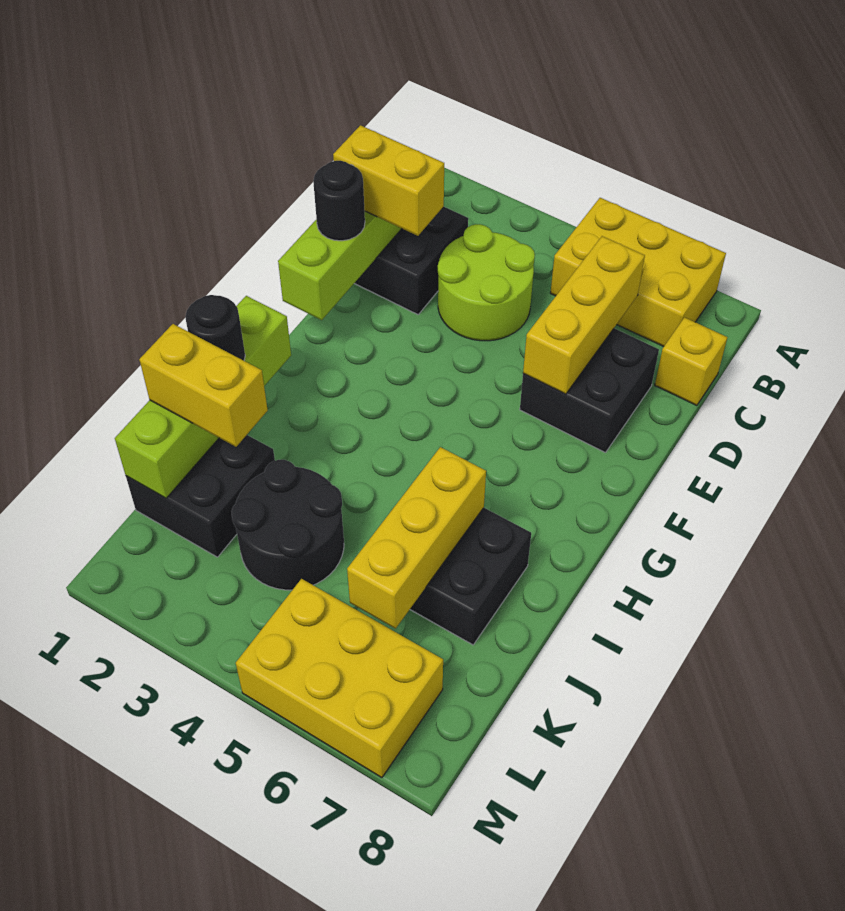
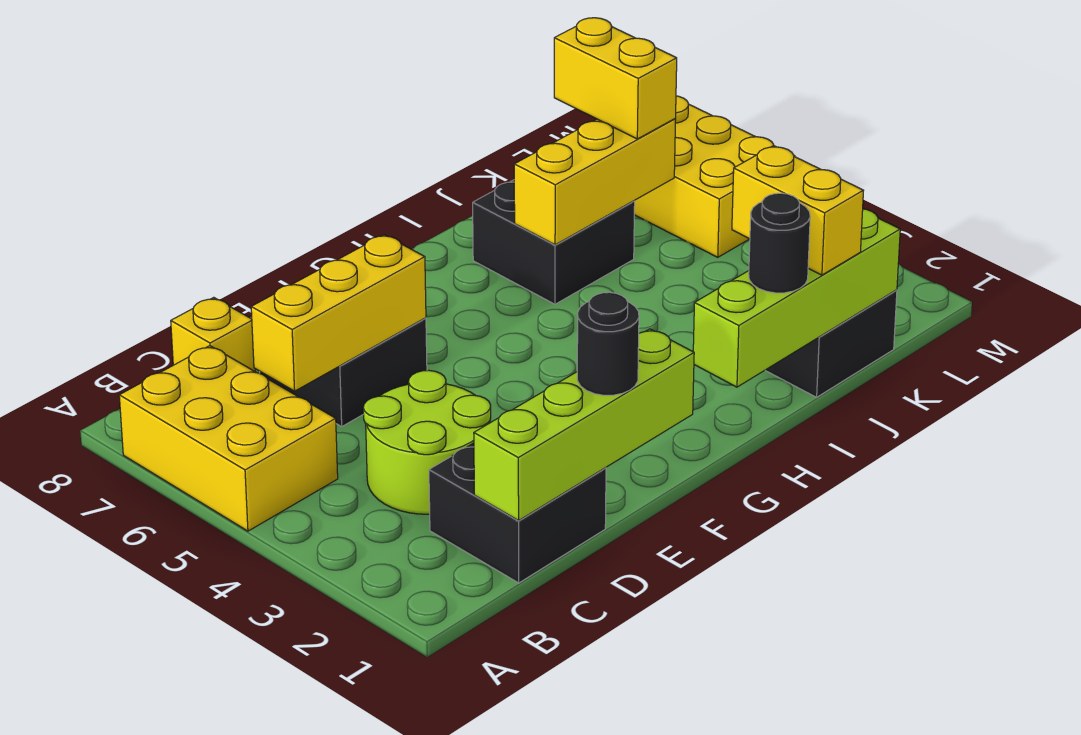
yellow 1x2 brick [333,125,444,236] -> yellow 1x2 brick moved to [554,18,677,139]
black 2x2 round brick [231,460,344,590] -> none

